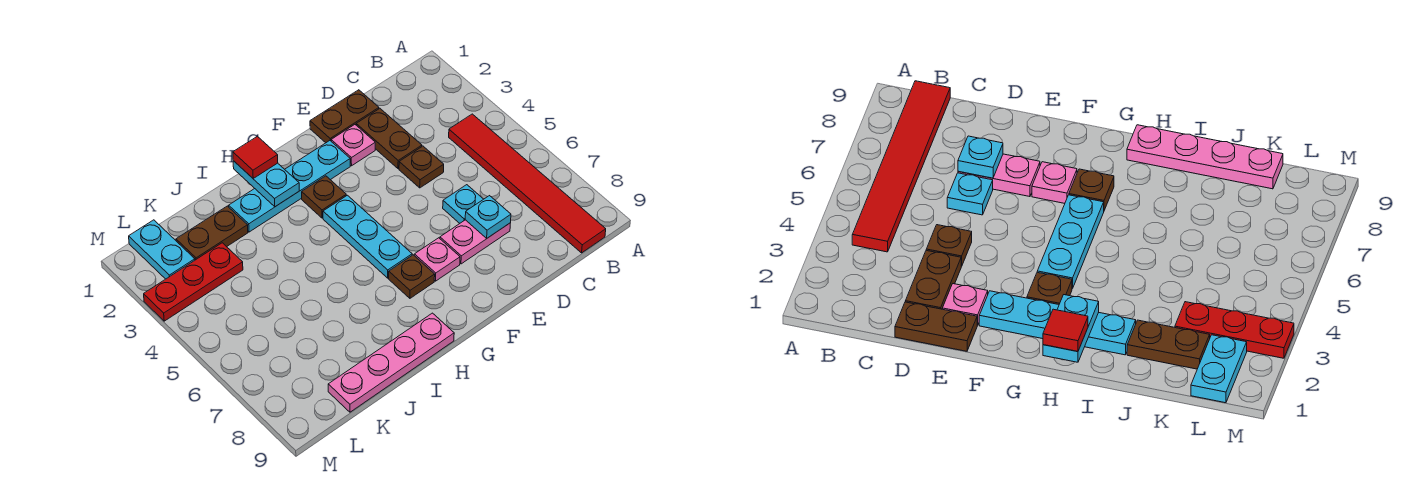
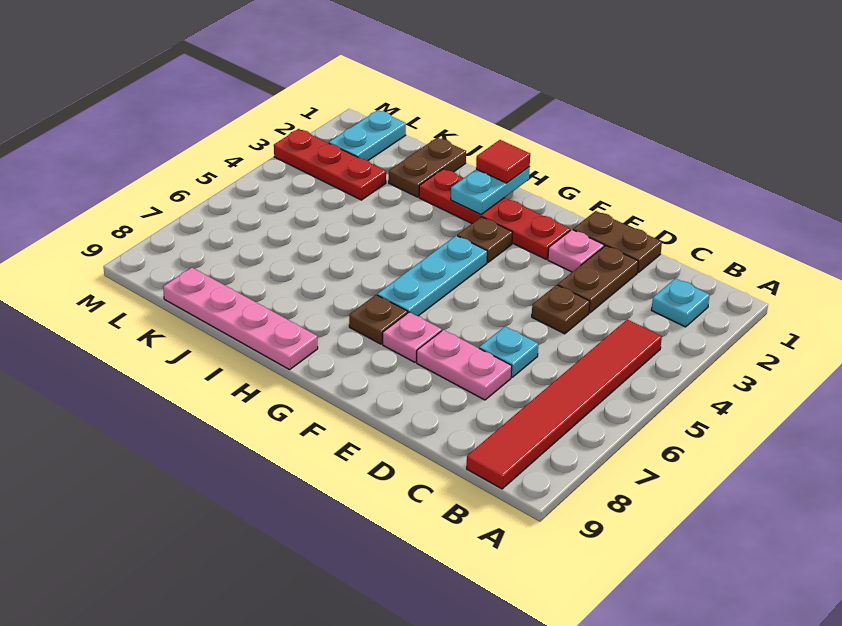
cyan 1x1 plate [465,196,511,238] -> cyan 1x1 plate moved to [652,278,710,327]
cyan 1x4 plate [229,141,350,232] -> red 1x4 plate [419,169,570,259]
brown 1x2 plate [176,206,248,260] -> brown 1x2 plate turned to [389,138,466,197]

